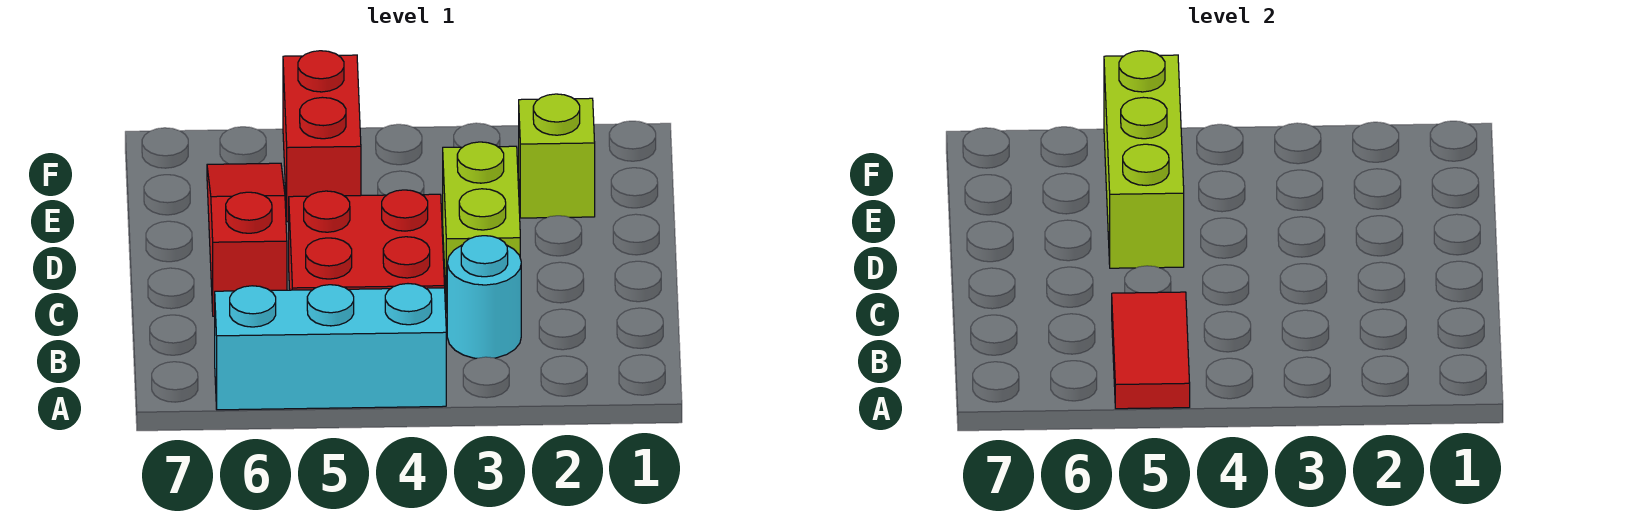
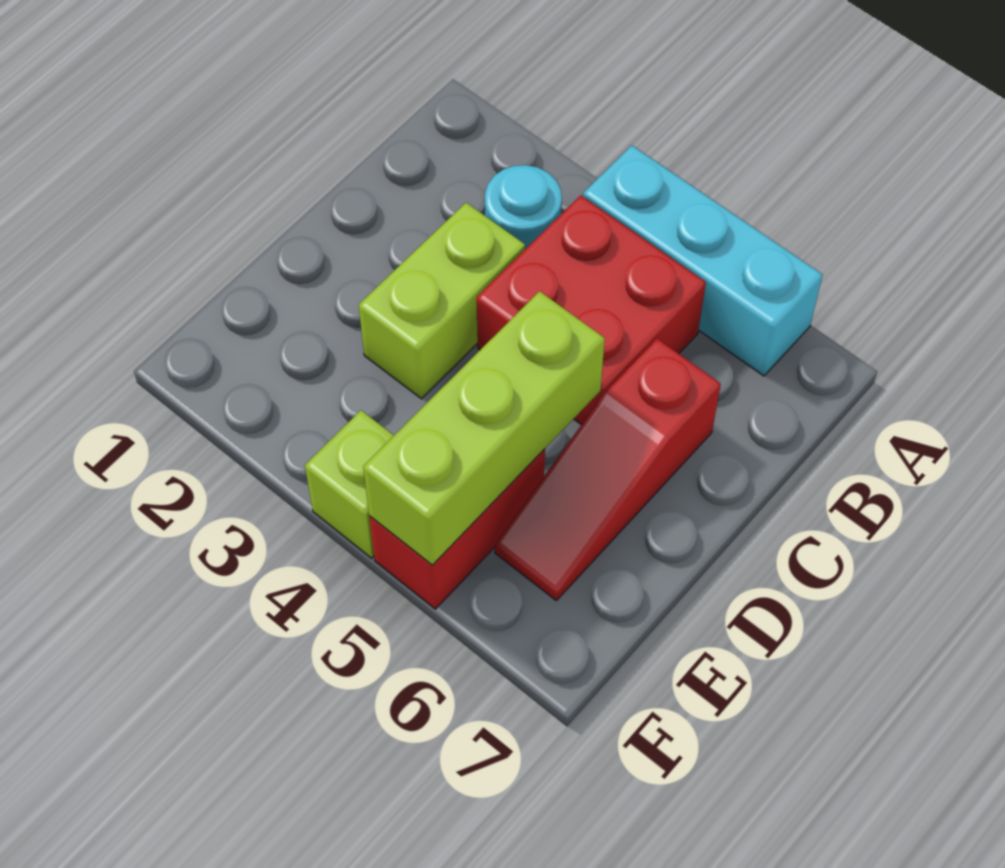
red 1x2 tile [1112,292,1190,409] -> none
lime 1x1 brick [519,94,595,218] -> lime 1x1 brick moved to [305,410,394,558]

